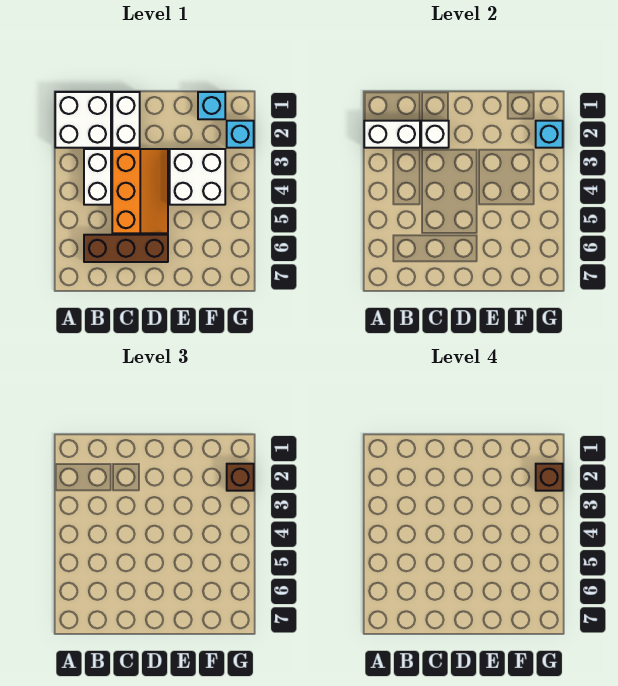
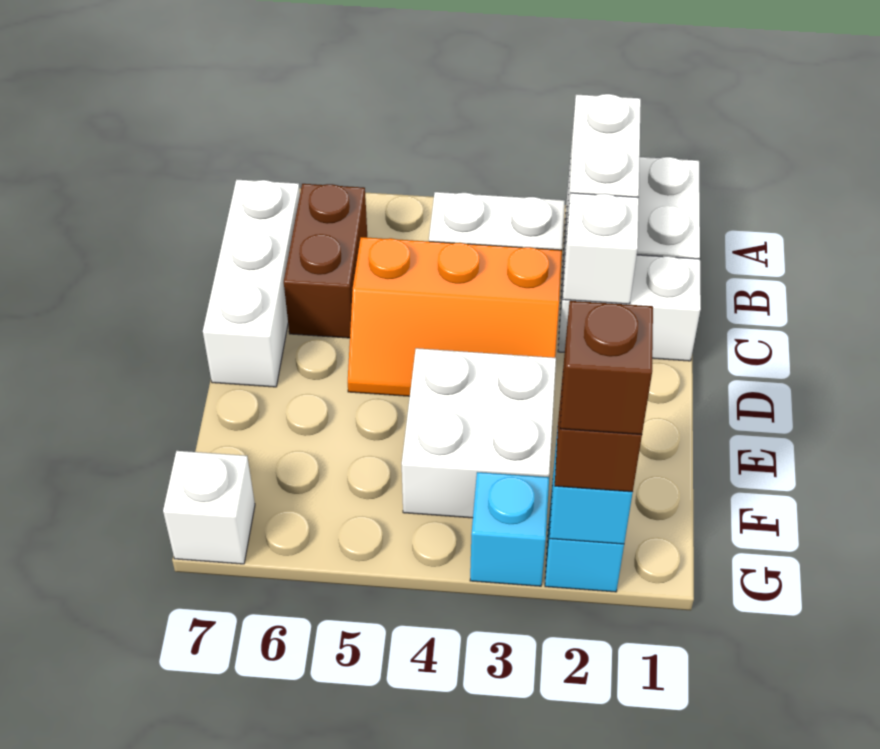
brown 1x3 brick [84,235,168,262] -> brown 1x2 brick [284,184,367,338]
none -> white 1x3 brick [203,179,300,387]
cyan 1x1 brick [198,92,225,119] -> cyan 1x1 brick moved to [470,472,549,586]
none -> white 1x1 brick [163,451,255,564]

